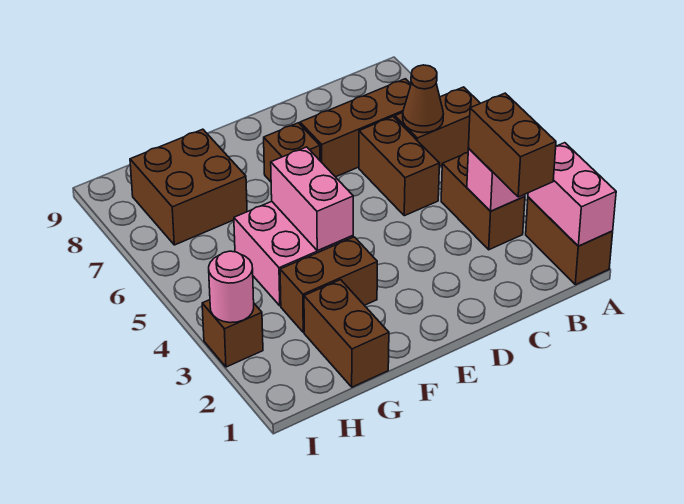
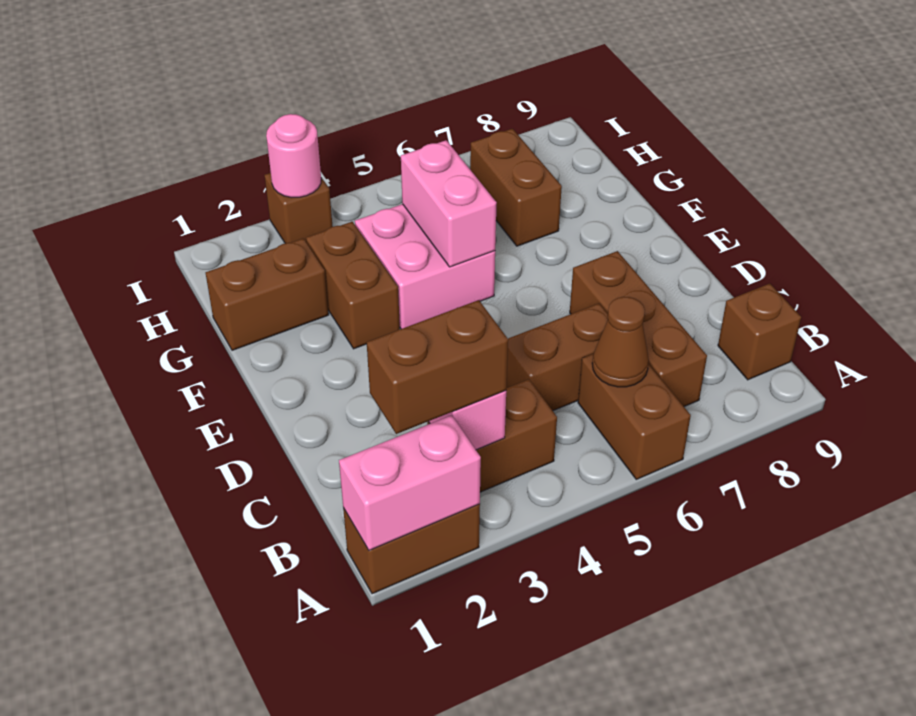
brown 1x1 brick [264,123,320,182] -> brown 1x1 brick moved to [718,284,801,380]
pink 1x2 brick [271,147,353,251] -> pink 1x2 brick turned to [401,140,497,267]
brown 2x2 brick [130,129,247,245] -> brown 1x2 brick [470,129,562,246]

